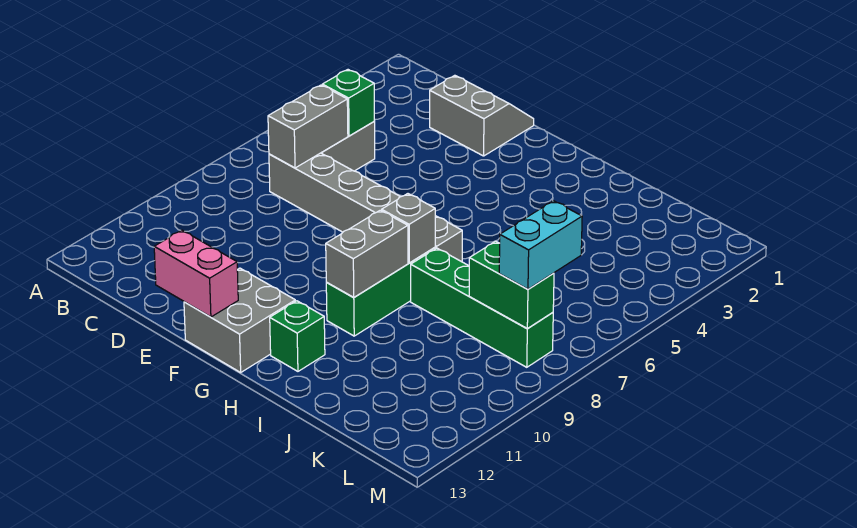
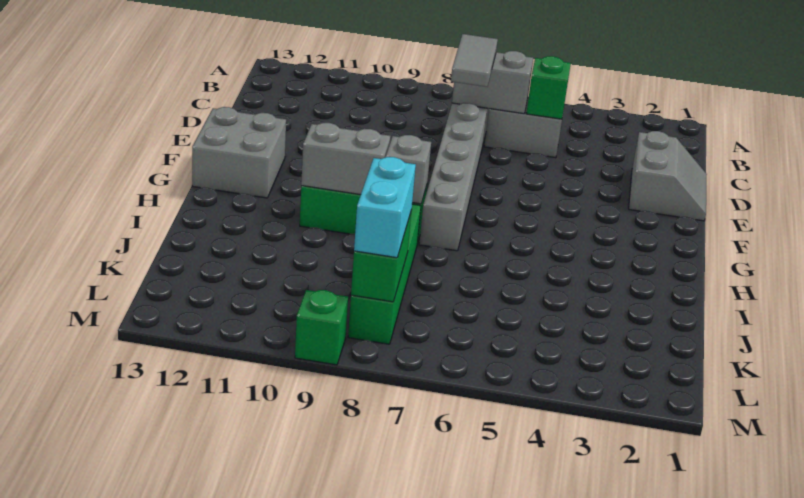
none -> grey 1x2 tile [451,34,498,87]
pink 1x2 brick [154,230,238,317] -> none
green 1x1 brick [270,301,325,371] -> green 1x1 brick moved to [295,290,348,365]
cyan 1x2 brick [499,201,582,289] -> cyan 1x2 brick turned to [354,157,416,258]

